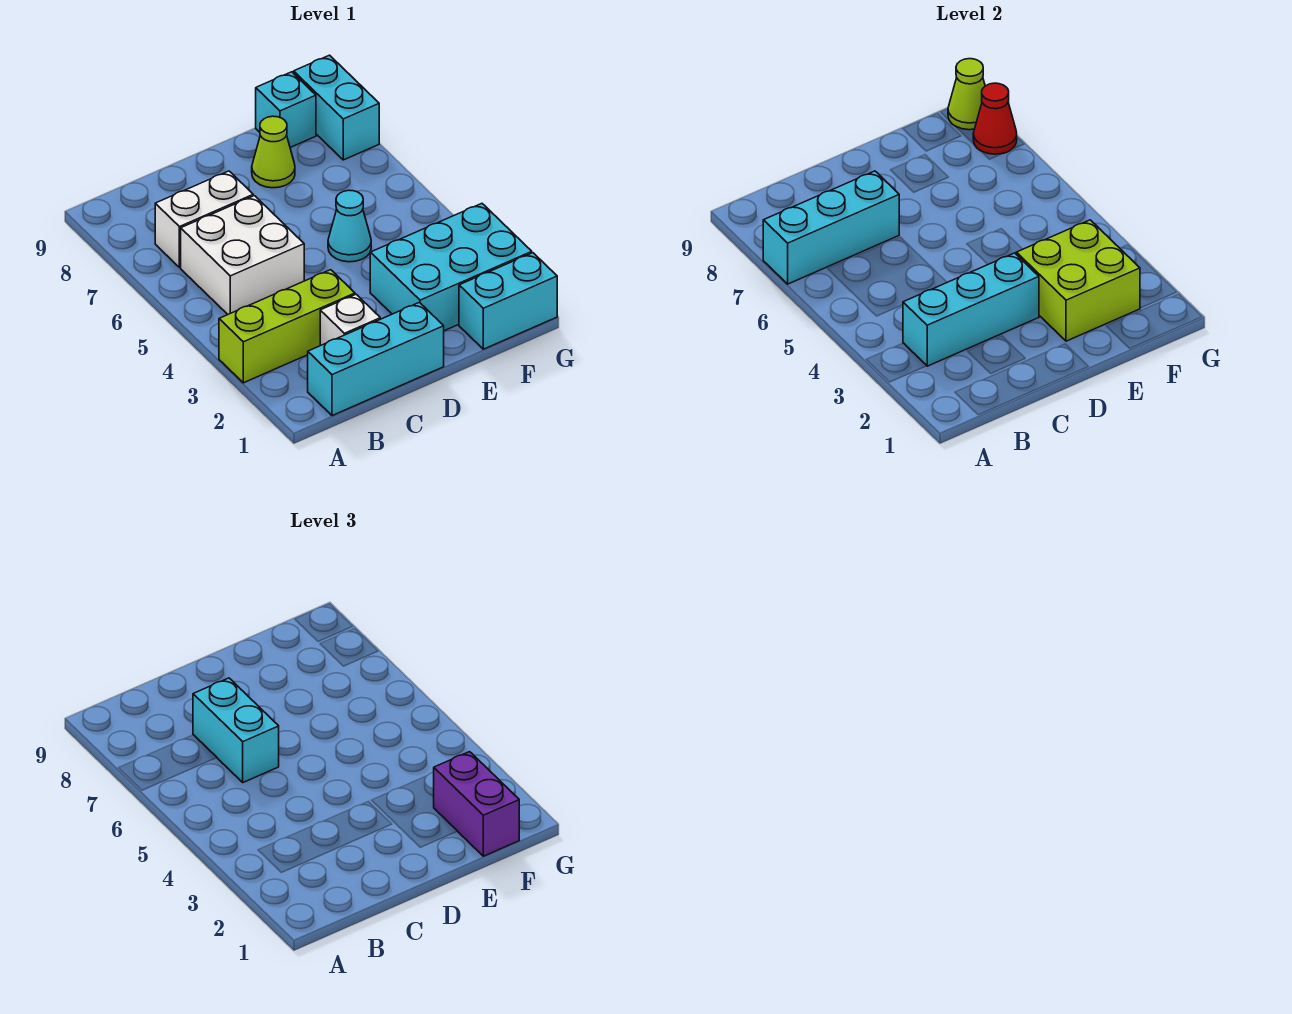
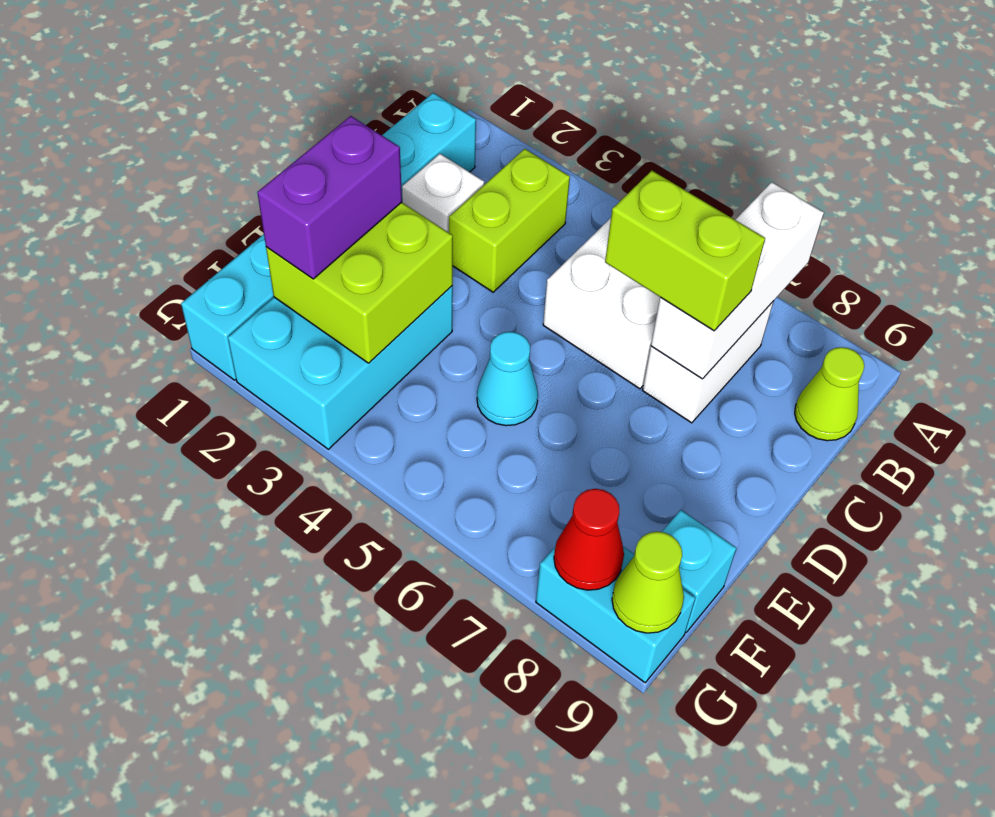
lime 1x3 brick [219,270,355,383] -> lime 1x2 brick [449,149,570,292]
cyan 1x3 brick [763,171,899,284] -> white 1x3 brick [651,182,824,379]
cyan 1x3 brick [903,253,1039,366] -> none
cyan 1x2 brick [193,678,279,782] -> lime 1x2 brick [605,171,765,331]
lime 1x1 cone [252,116,295,188] -> lime 1x1 cone moved to [795,347,864,441]
purple 1x2 brick [434,752,519,856] -> purple 1x2 brick turned to [257,116,402,279]

